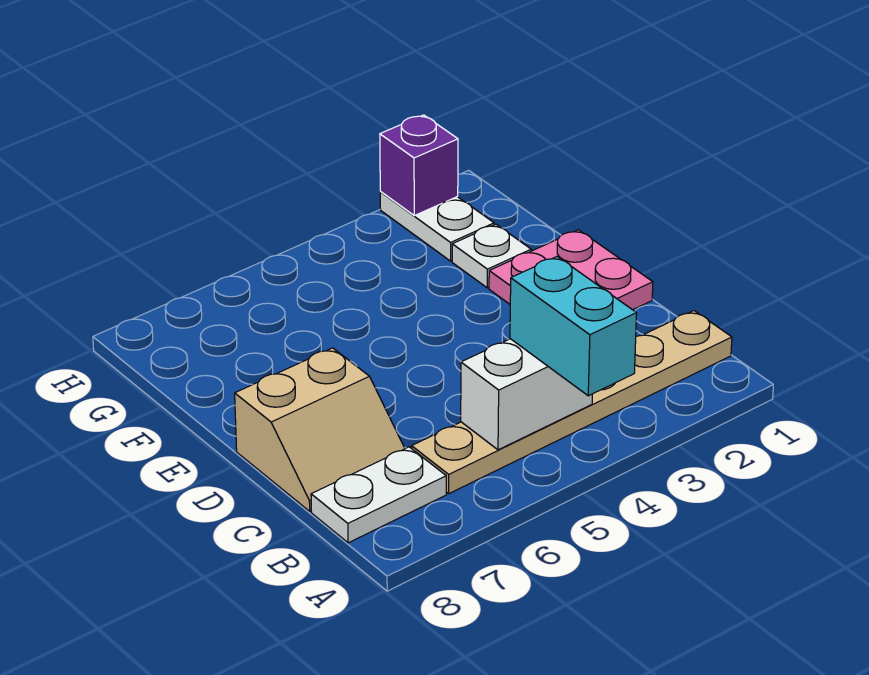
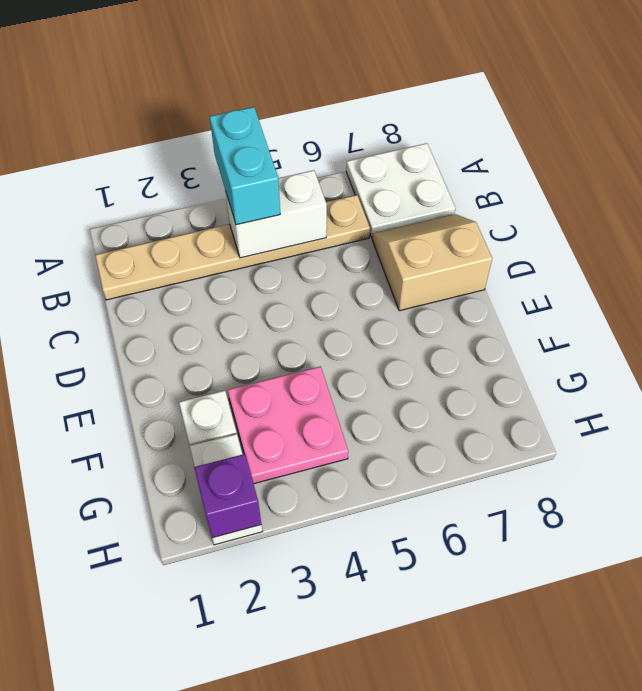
white 1x2 plate [311,447,446,543] -> white 2x2 plate [346,143,455,238]
pink 2x2 plate [489,230,653,310] -> pink 2x2 plate moved to [228,366,348,484]

